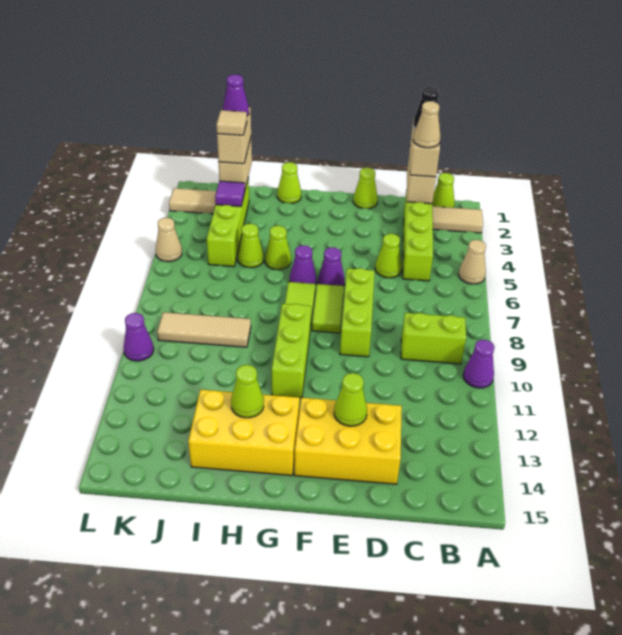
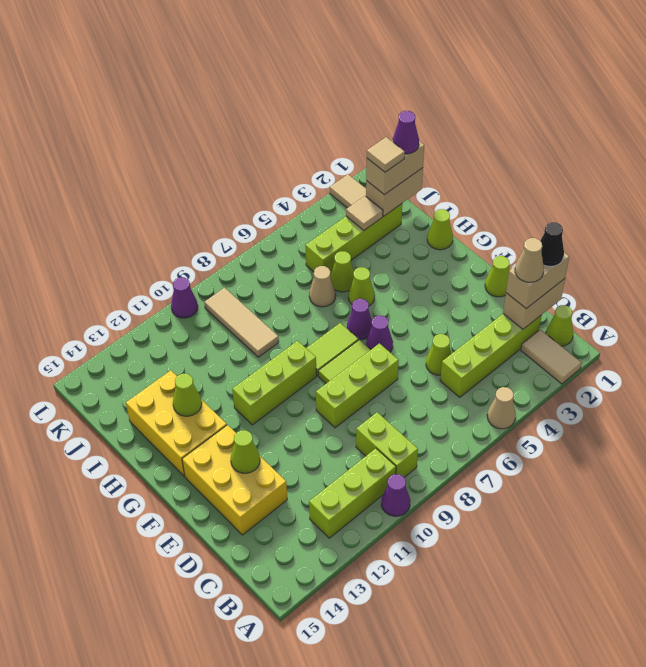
none -> lime 1x3 brick [309,448,396,538]
purple 1x1 tile [215,181,245,206] -> tan 1x1 tile [346,196,383,230]
tan 1x1 cone [156,218,182,262] -> tan 1x1 cone moved to [309,266,336,307]

